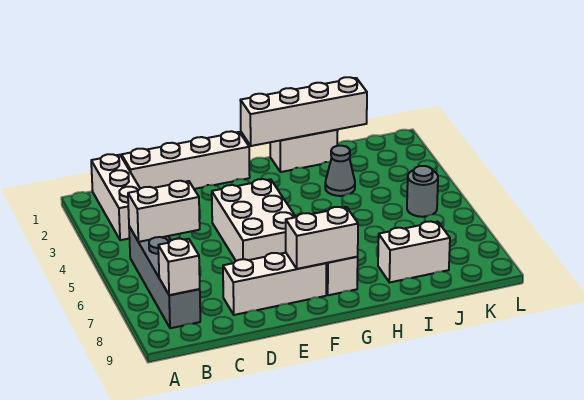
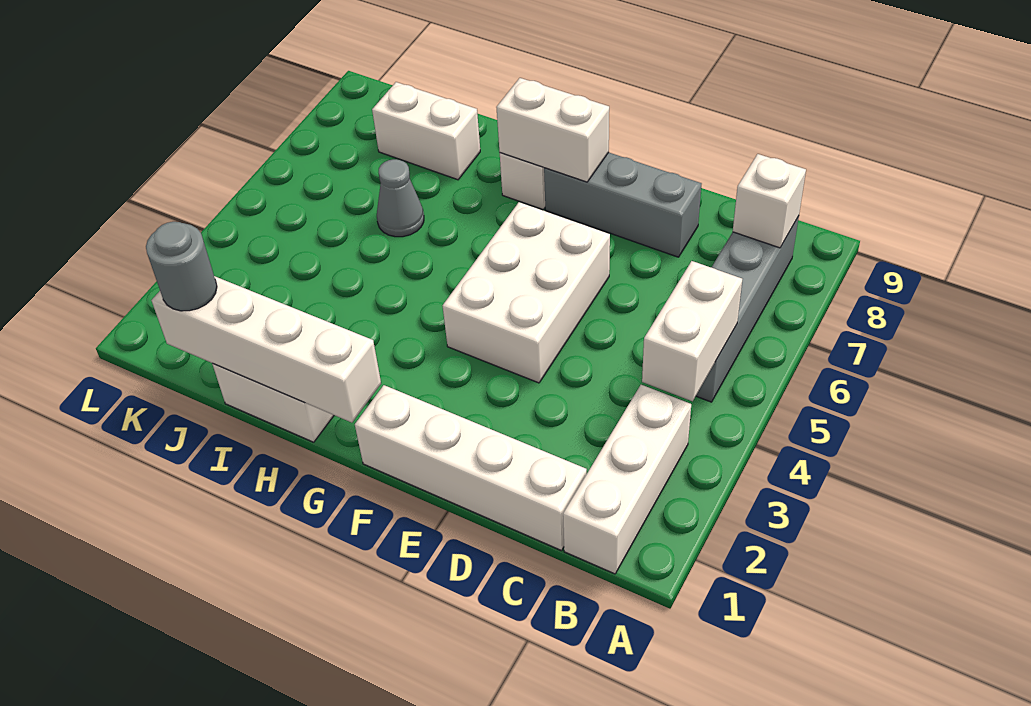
white 1x2 brick [128,181,200,242] -> white 1x2 brick turned to [642,261,742,401]
white 1x3 brick [223,253,326,315] -> grey 1x3 brick [544,152,701,257]
grey 1x1 cone [325,146,355,196] -> grey 1x1 cone moved to [377,159,424,237]
grey 1x1 round brick [407,166,438,217] -> grey 1x1 round brick moved to [146,222,217,311]

